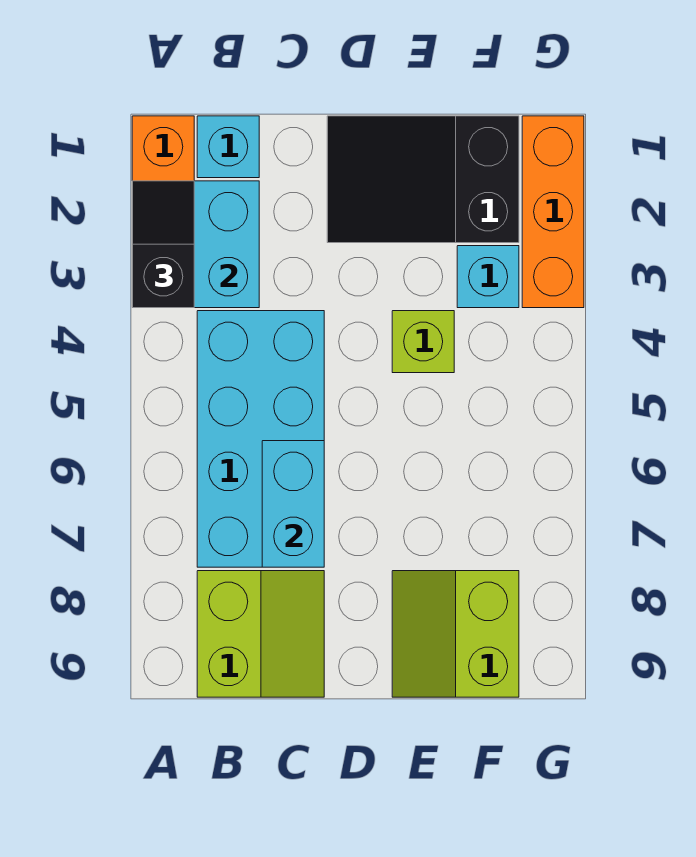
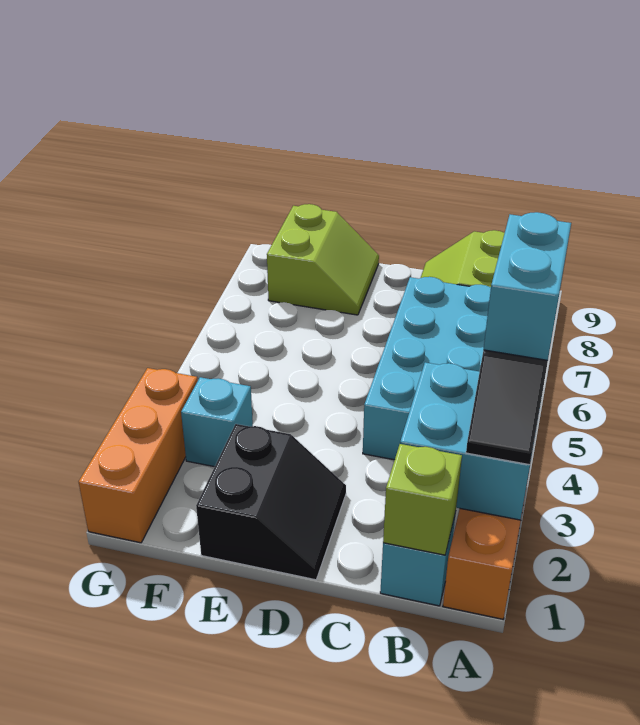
cyan 1x2 brick [262,441,324,567] -> cyan 1x2 brick moved to [484,212,571,360]
black 2x3 slope [327,116,519,243] -> black 2x2 slope [196,424,346,580]
lime 1x1 brick [392,311,454,373] -> lime 1x1 brick moved to [383,444,462,555]

